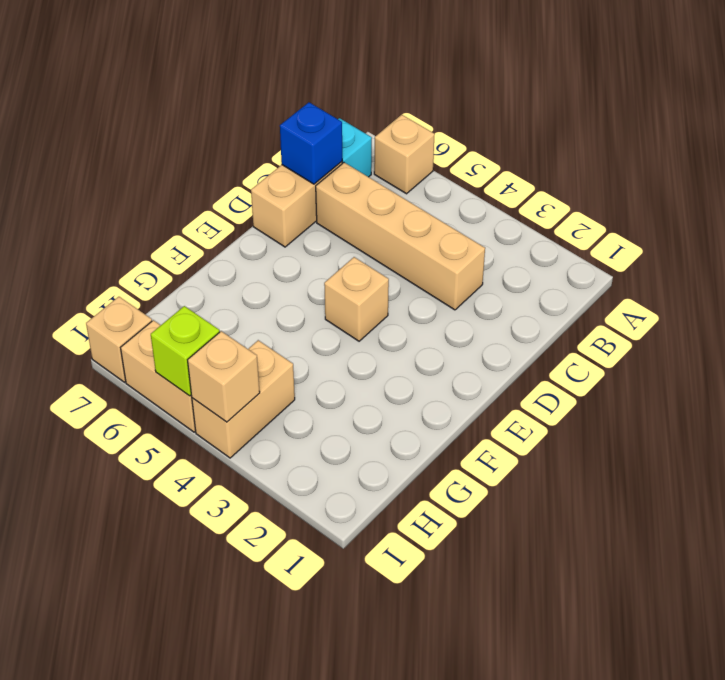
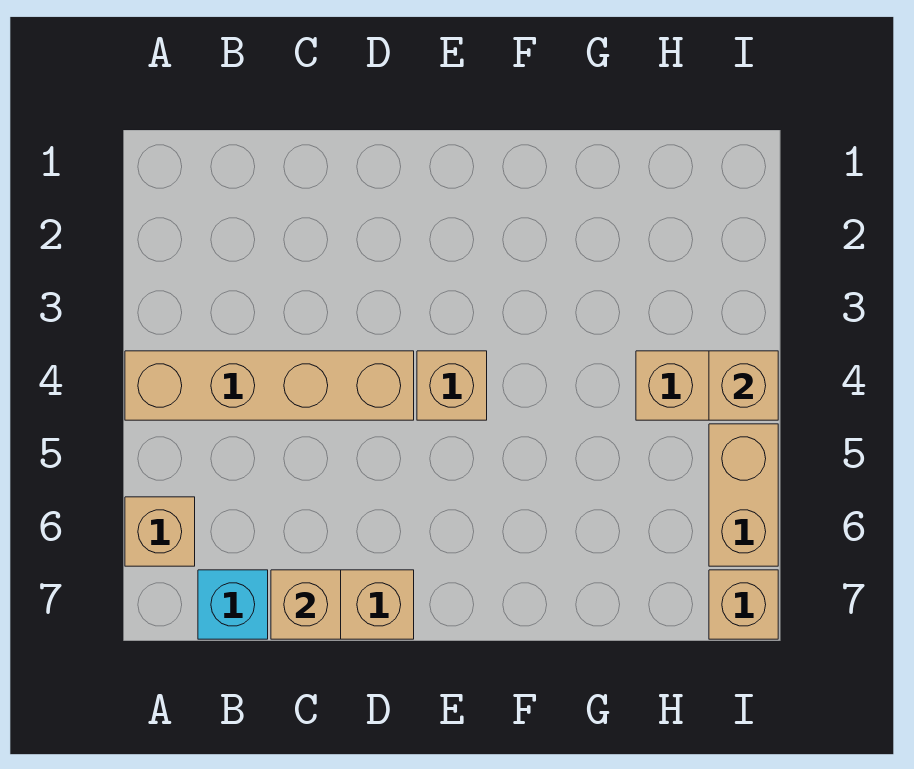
tan 1x4 brick [316,163,485,310] -> tan 1x4 brick turned to [125,351,414,420]
blue 1x1 brick [280,102,342,184] -> tan 1x1 brick [271,570,341,639]
lime 1x1 brick [151,306,220,396] -> none

